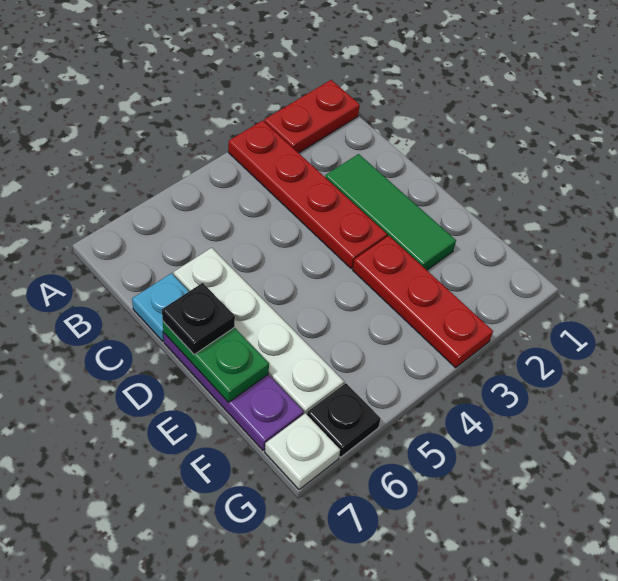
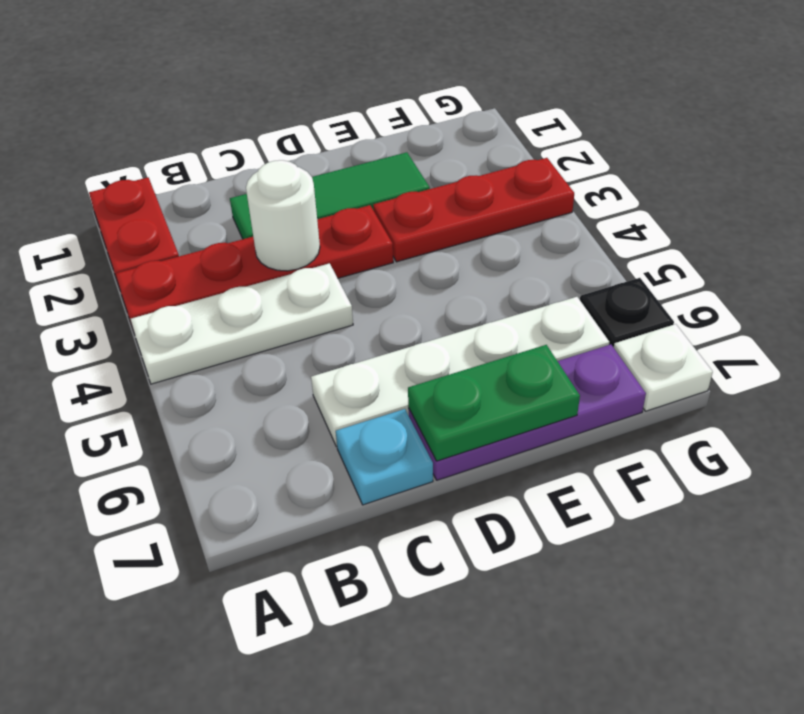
none -> white 1x3 plate [131,263,353,384]
none -> white 1x1 round brick [246,160,320,271]
black 1x1 plate [162,283,235,354] -> none

